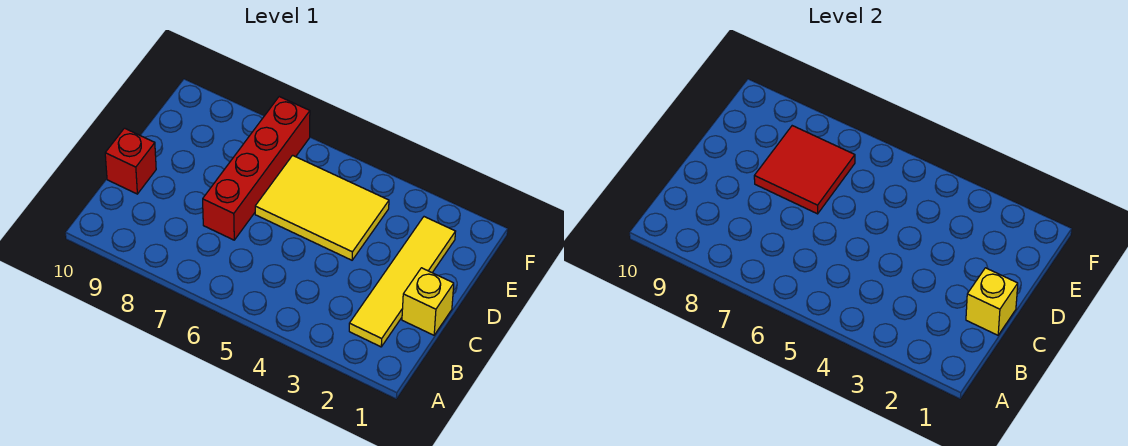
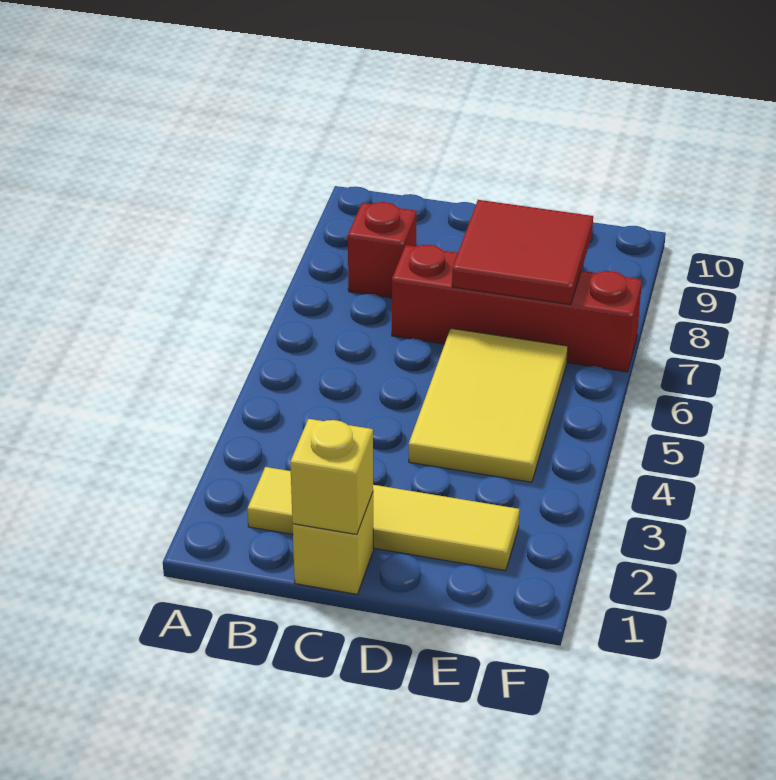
red 1x1 brick [105,128,156,194] -> red 1x1 brick moved to [348,202,417,298]

